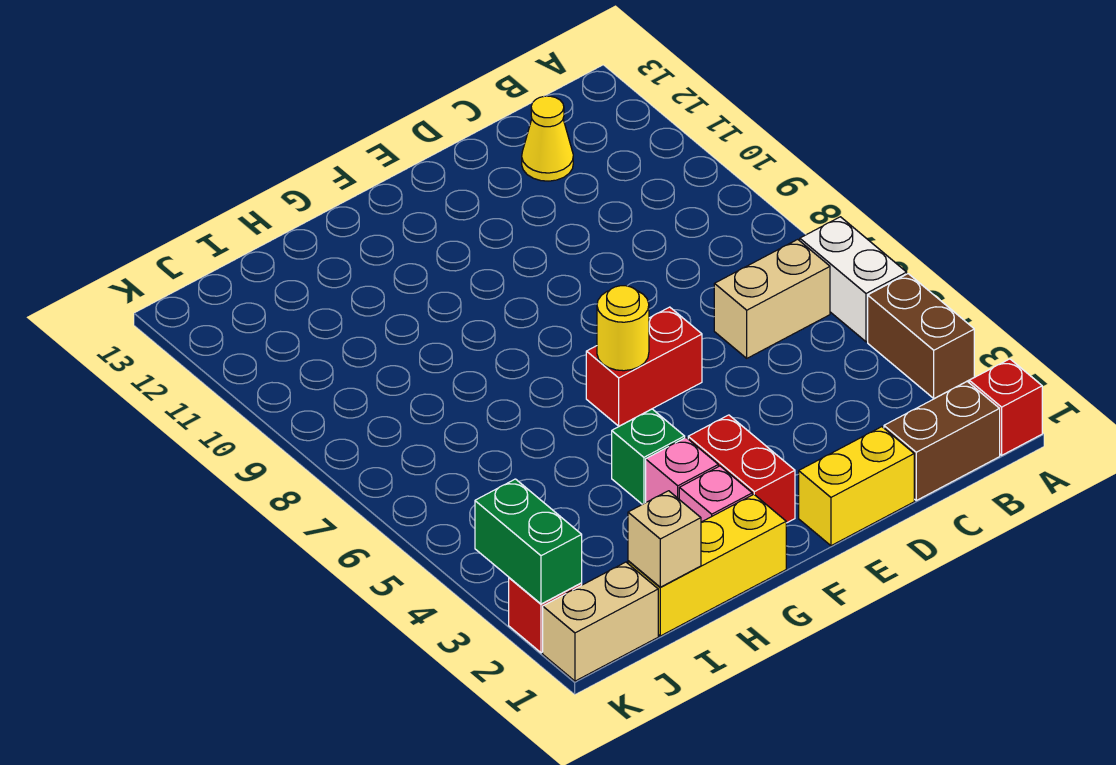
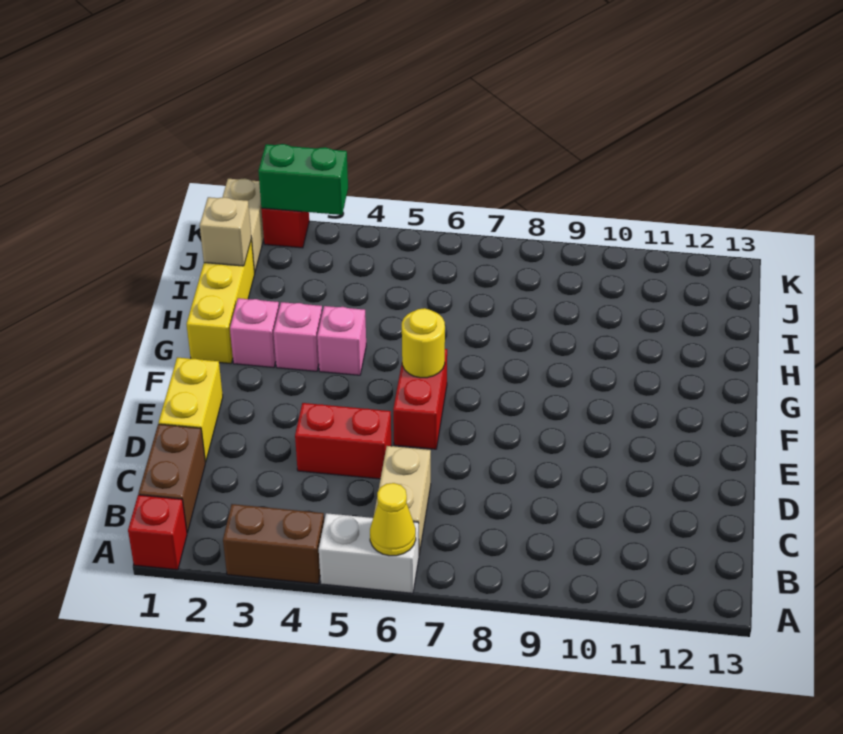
yellow 1x1 cone [522,96,573,181] -> yellow 1x1 cone moved to [370,483,416,556]
red 1x2 brick [688,415,795,523] -> red 1x2 brick moved to [295,403,391,479]
green 1x1 brick [612,409,685,504] -> pink 1x1 brick [317,306,366,375]

